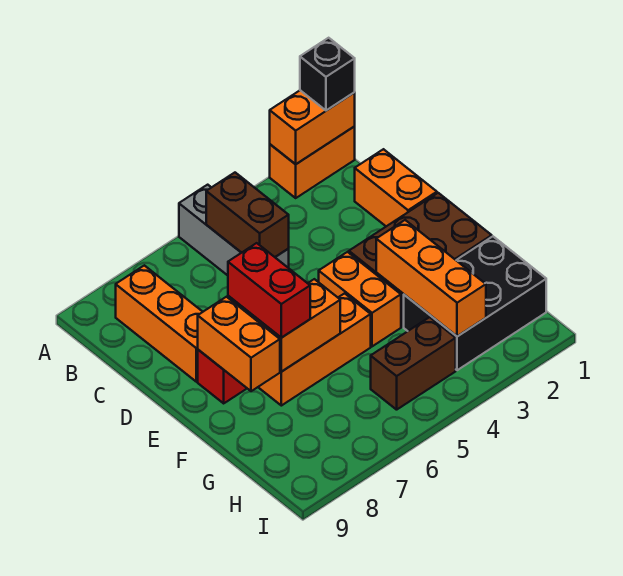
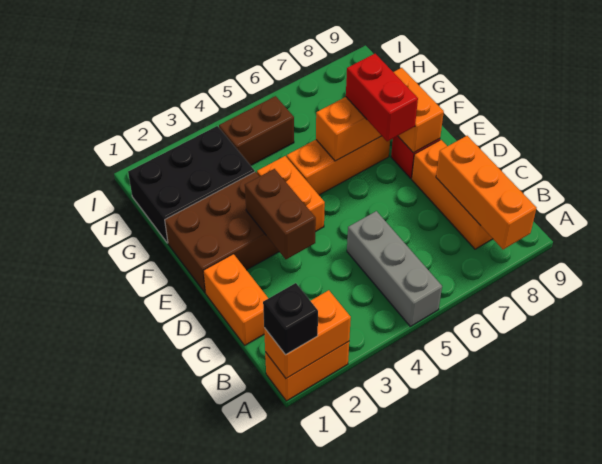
brown 1x2 brick [206,173,289,257] -> brown 1x2 brick moved to [245,169,316,259]
orange 1x3 brick [376,220,486,336] -> orange 1x3 brick moved to [436,136,537,249]

